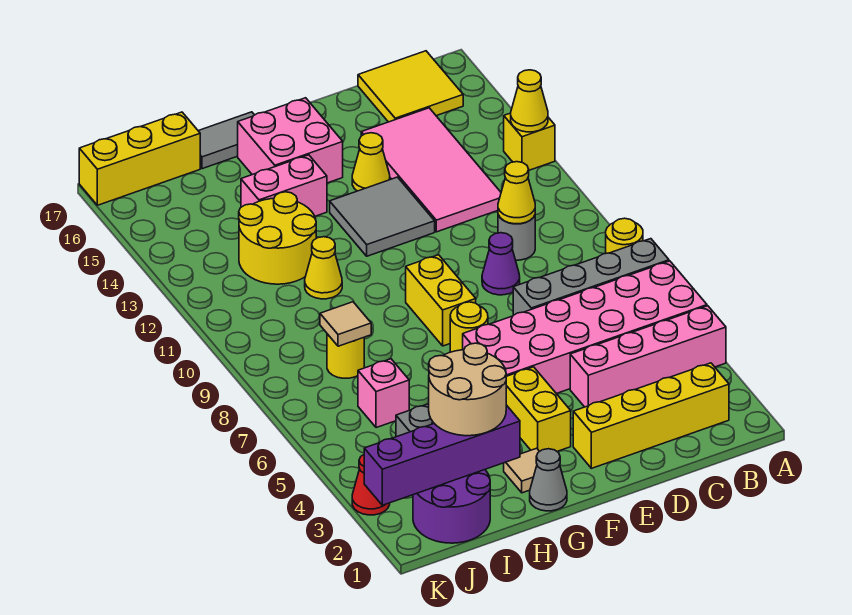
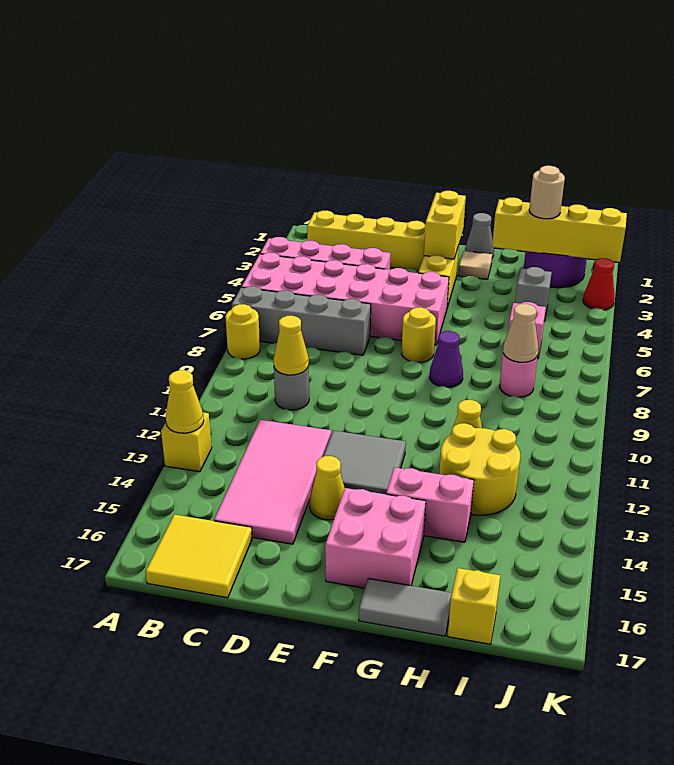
purple 1x1 cone [482,233,520,295] -> purple 1x1 cone moved to [430,331,463,387]
yellow 1x2 brick [406,255,476,346] -> yellow 1x2 brick moved to [424,191,466,259]
purple 1x4 brick [364,405,520,505] -> yellow 1x4 brick [492,198,627,262]
tan 2x2 round brick [429,343,506,436] -> tan 1x1 round brick [529,166,565,219]
yellow 1x1 round brick [327,334,364,378] -> pink 1x1 round brick [500,354,538,397]
tan 1x1 tile [320,302,371,346] -> tan 1x1 cone [503,304,538,362]
yellow 1x3 brick [79,112,200,205] -> yellow 1x1 brick [448,568,500,644]

